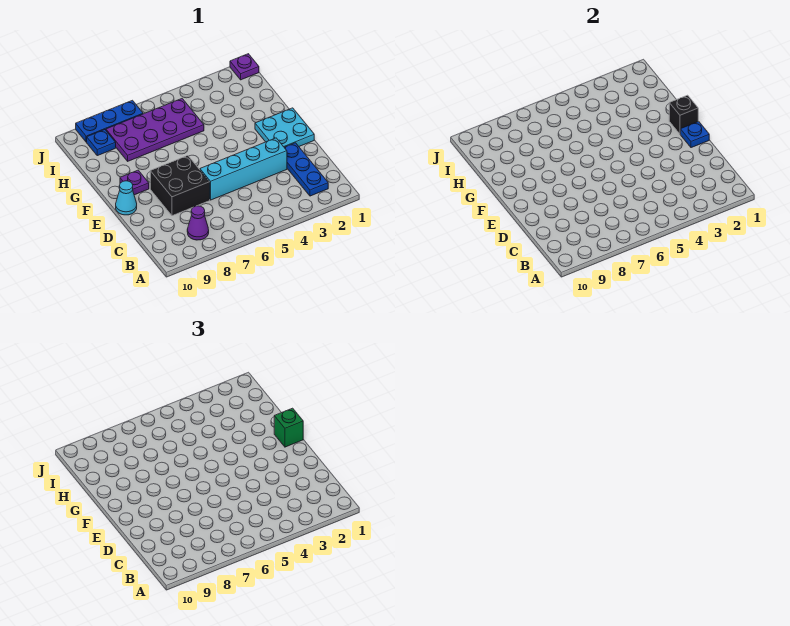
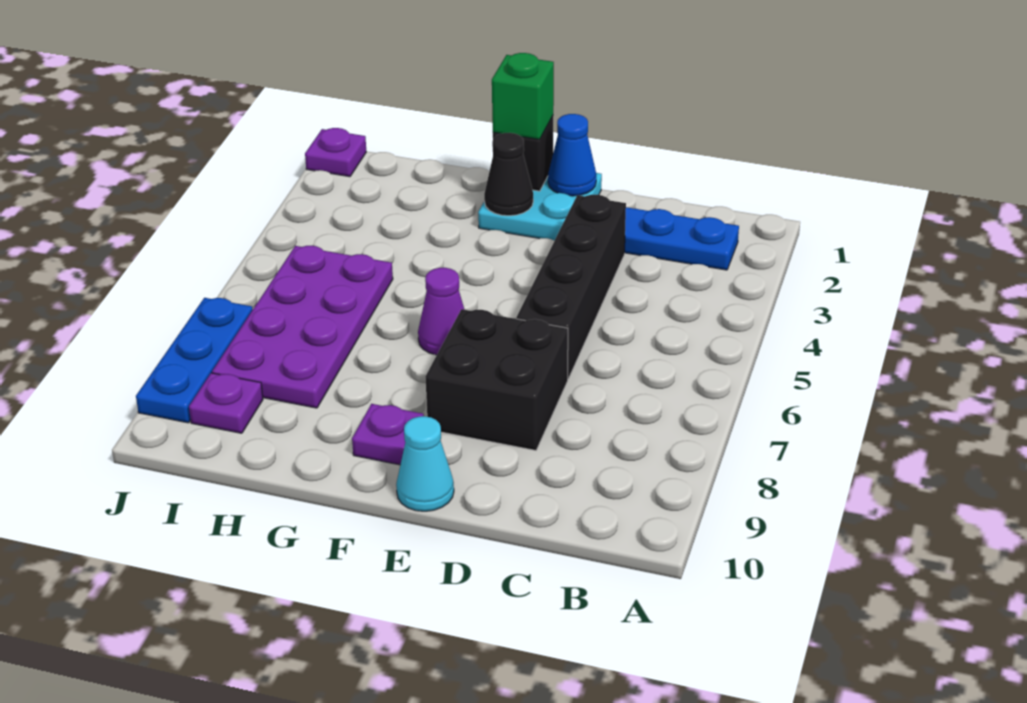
purple 1x1 cone [187,206,209,240] -> purple 1x1 cone moved to [418,268,465,355]
cyan 1x4 brick [200,138,287,200] -> black 1x4 brick [516,195,626,379]
blue 1x1 plate [680,121,709,148] -> blue 1x1 cone [548,114,596,196]
none -> black 1x1 cone [484,133,533,216]
blue 1x1 plate [87,130,116,156] -> purple 1x1 plate [189,373,263,433]

